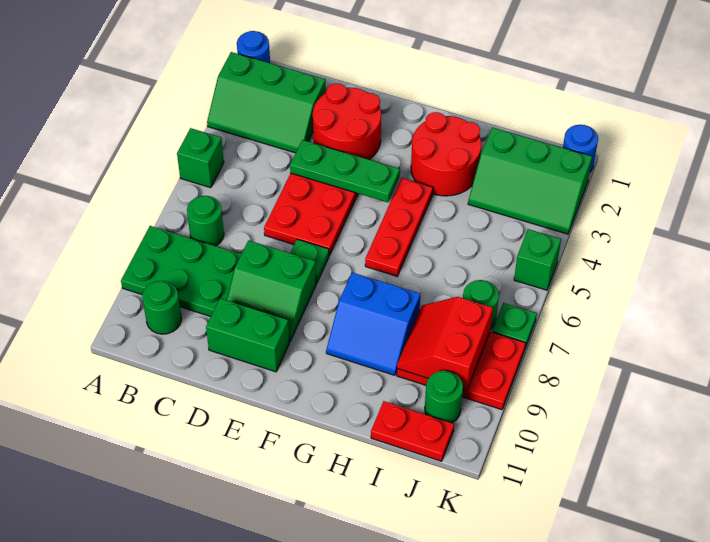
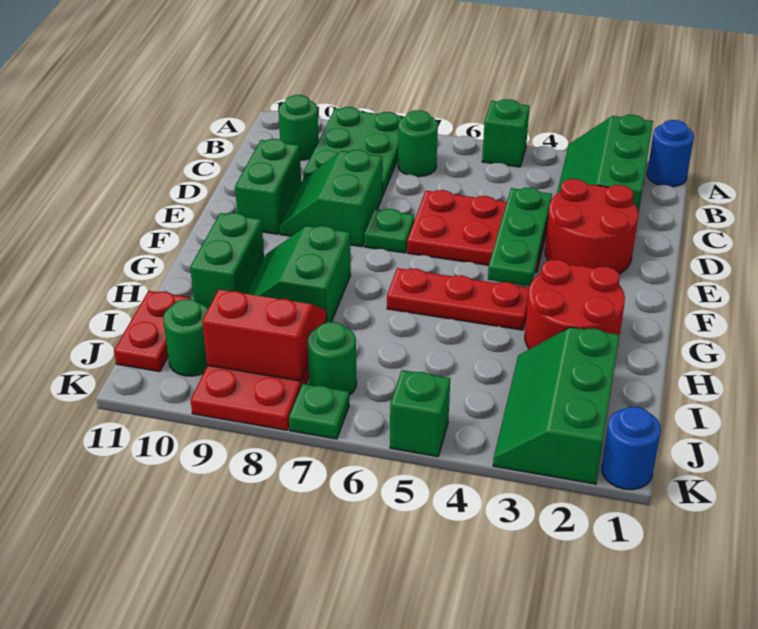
blue 2x2 slope [326,273,420,375] -> green 2x2 slope [247,226,351,322]
none -> green 1x2 brick [190,213,264,308]

